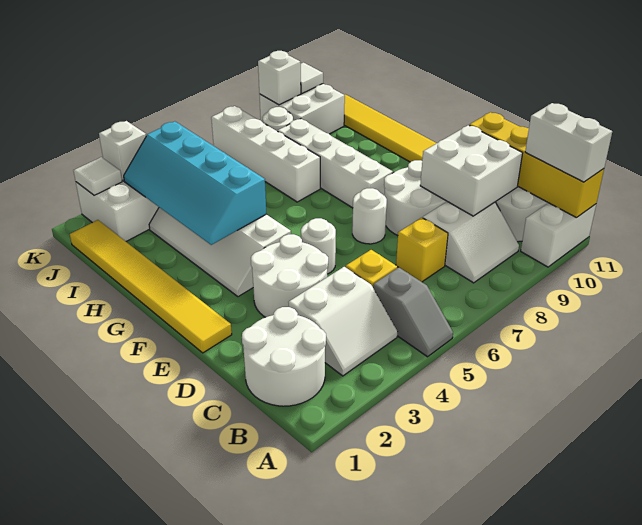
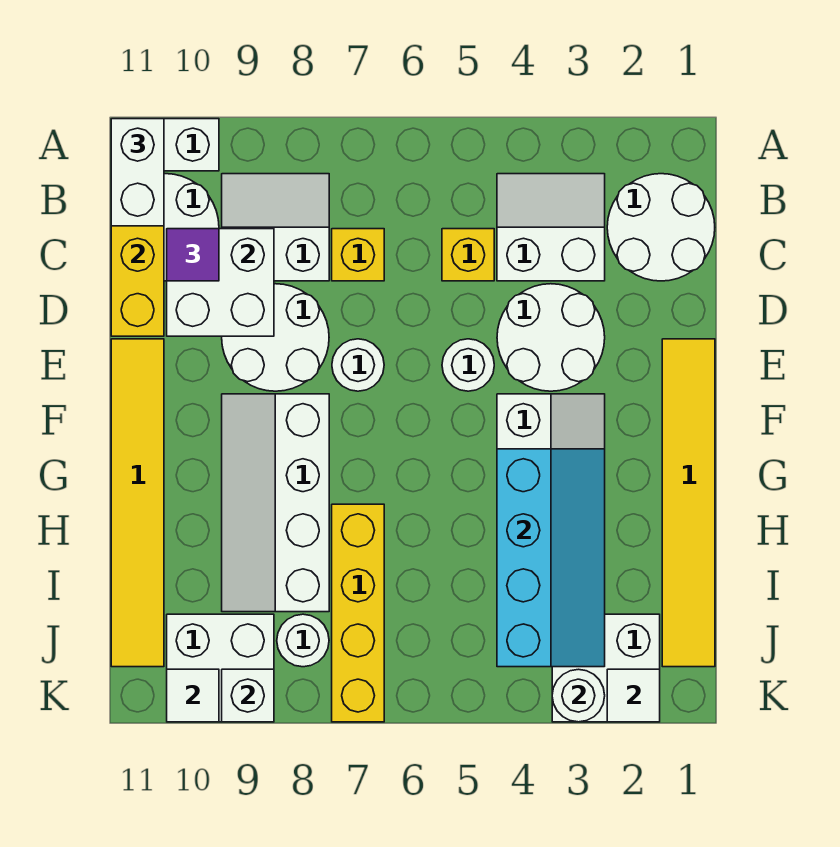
grey 1x2 slope [373,267,453,357] -> none
none -> purple 1x1 tile [167,229,219,281]
white 1x4 brick [211,106,320,202] -> yellow 1x4 brick [332,504,384,722]
white 1x1 brick [99,121,146,181] -> white 1x1 round brick [552,669,605,722]

